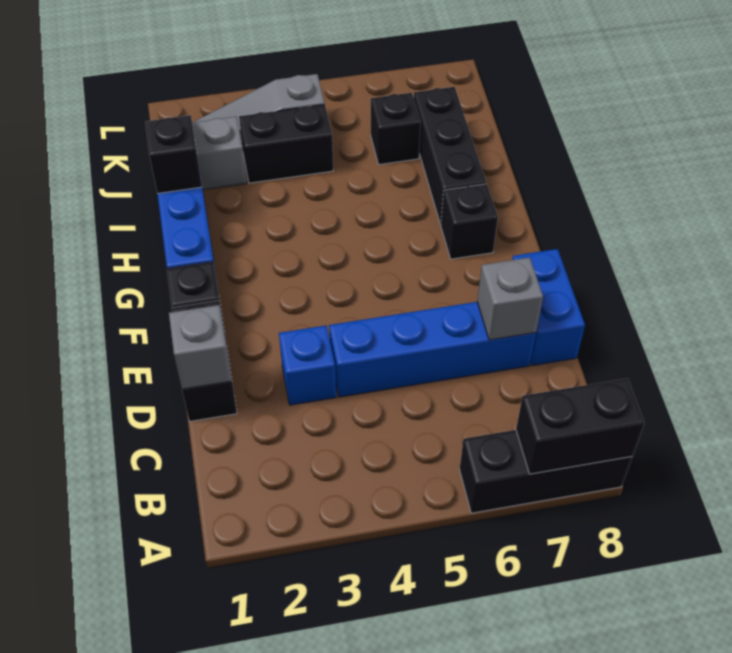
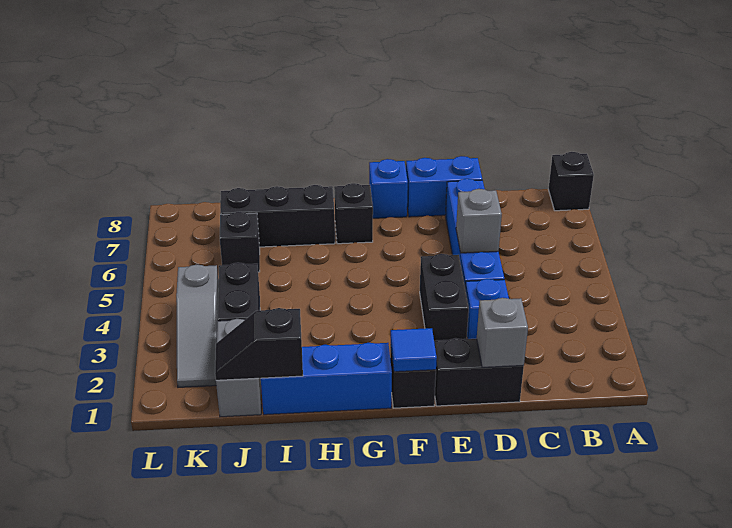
black 1x3 brick [460,430,632,513] -> black 1x1 brick [548,152,594,211]
black 1x2 brick [516,378,644,474] -> black 1x2 brick moved to [420,254,469,341]
grey 1x1 brick [477,257,543,340] -> grey 1x1 brick moved to [456,188,502,253]
none -> blue 1x1 tile [391,328,437,372]
none -> blue 1x1 brick [369,159,408,218]

